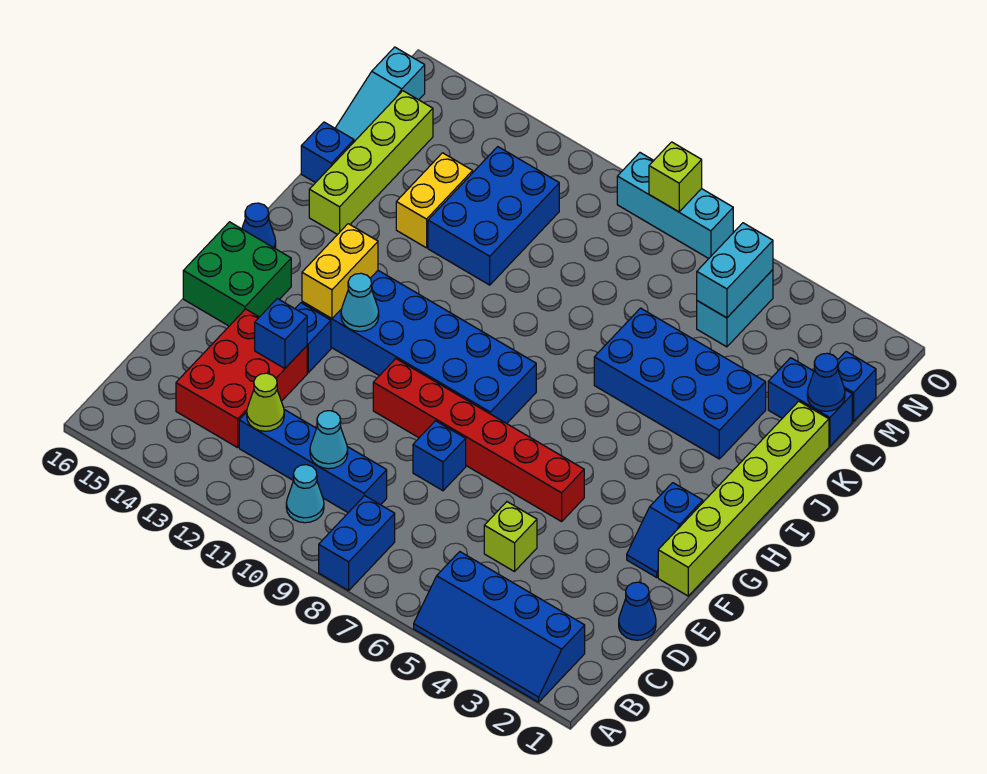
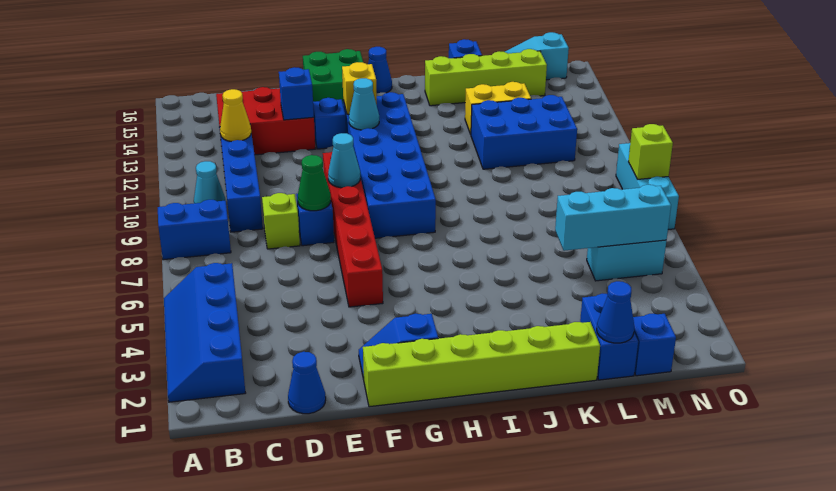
cyan 1x1 cone [310,411,348,469] -> cyan 1x1 cone moved to [328,133,360,188]
lime 1x1 cone [247,373,284,431] -> yellow 1x1 cone [220,89,251,142]
lime 1x1 brick [484,502,537,572] -> lime 1x1 brick moved to [262,193,300,249]
none -> green 1x1 cone [298,155,331,211]
yellow 1x2 brick [302,224,378,319] -> yellow 1x1 brick [342,62,377,114]
blue 2x4 brick [594,308,766,459] -> none
cyan 1x2 brick [697,223,773,318] -> cyan 1x3 brick [555,185,671,251]

